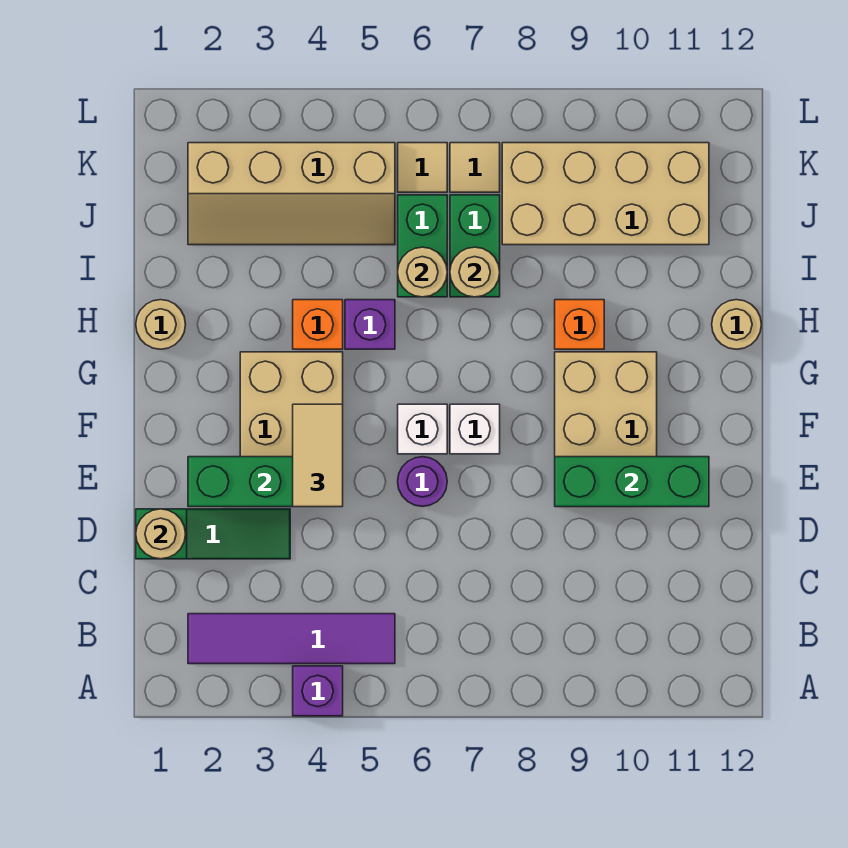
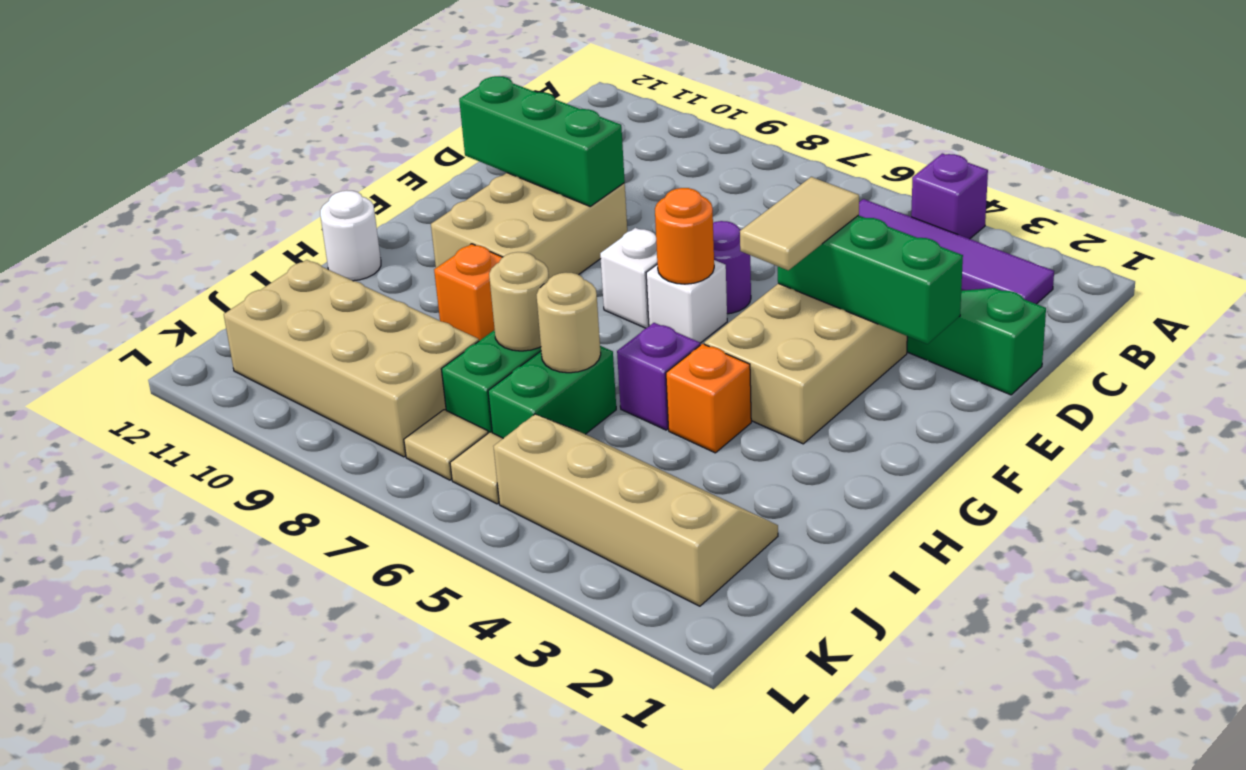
tan 1x1 round brick [136,509,185,559] -> none
none -> orange 1x1 round brick [655,188,714,284]
tan 1x1 round brick [136,300,186,349] -> none
tan 1x1 round brick [712,300,761,349] -> white 1x1 round brick [320,191,381,281]

